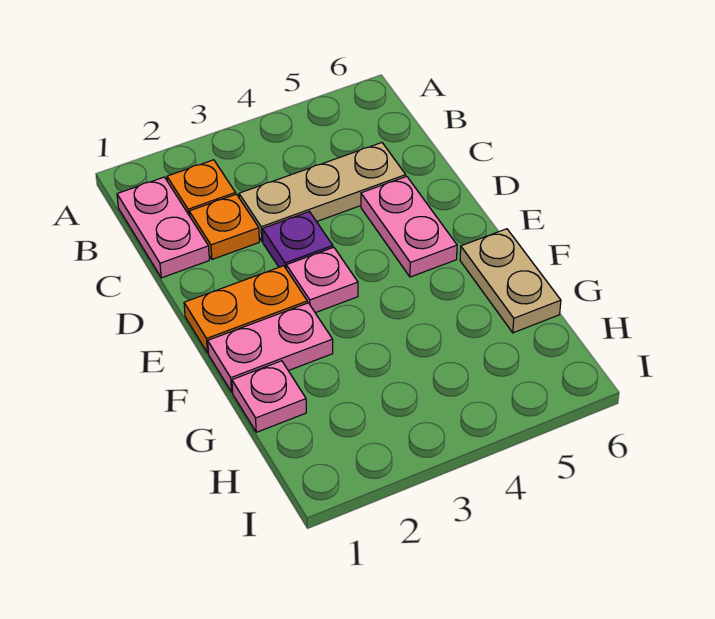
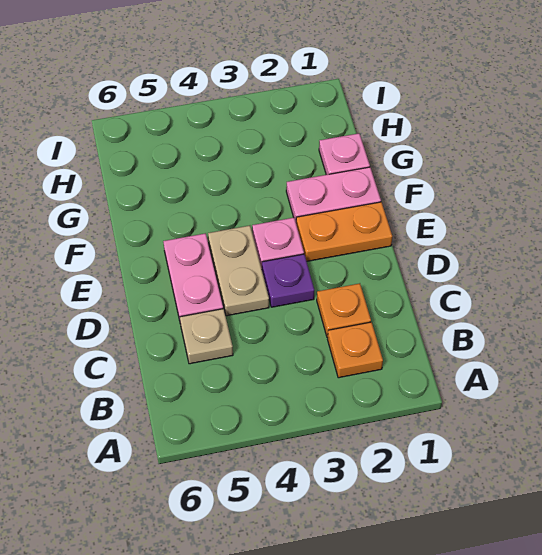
pink 1x2 plate [117,177,209,278] -> none
tan 1x3 plate [239,143,406,241] -> tan 1x1 plate [180,309,233,364]
tan 1x2 plate [460,229,561,333] -> tan 1x2 plate moved to [208,226,269,316]

